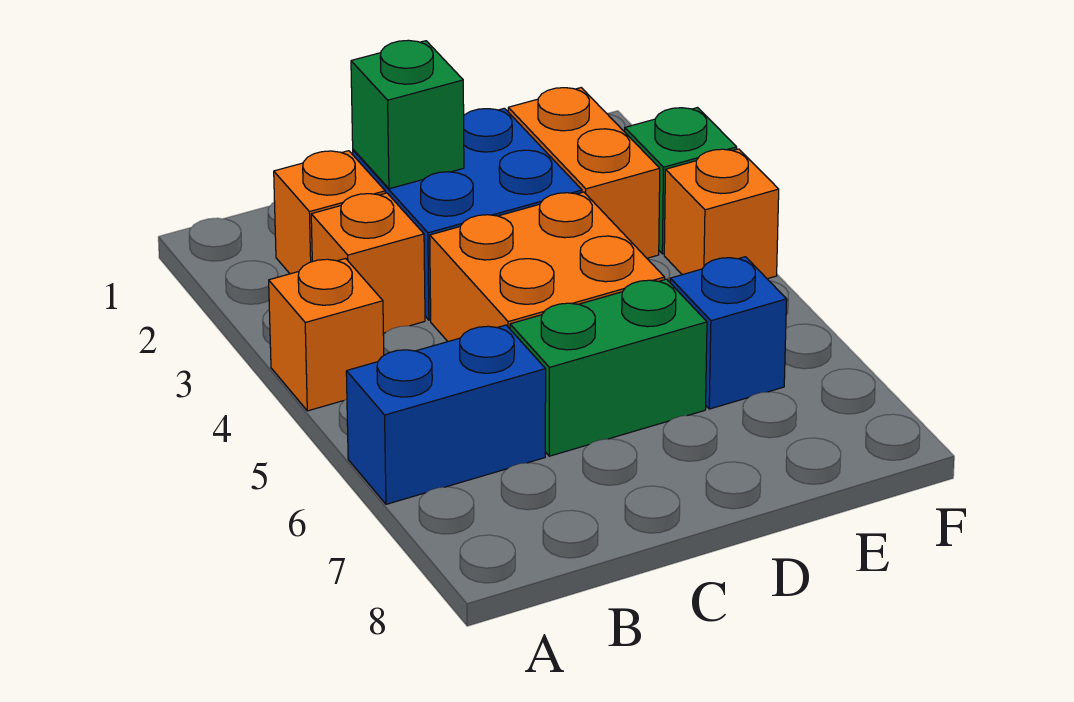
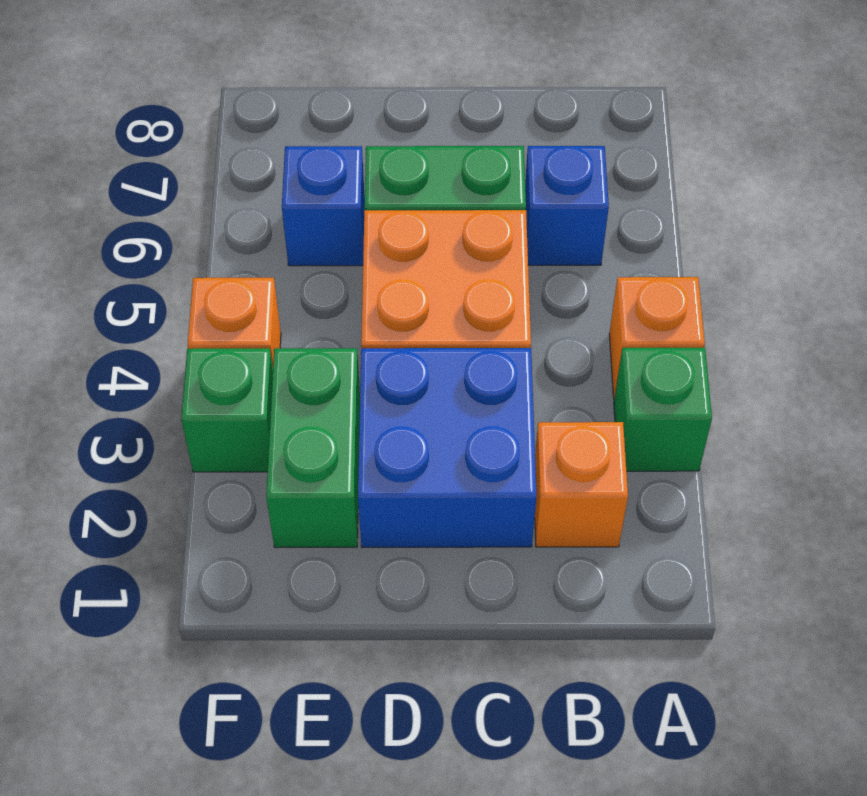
blue 1x2 brick [346,325,546,504] -> blue 1x1 brick [525,146,609,265]
orange 1x1 brick [311,193,425,333] -> none
green 1x1 brick [351,40,464,189] -> green 1x1 brick moved to [614,348,712,471]
orange 1x2 brick [508,88,660,258] -> green 1x2 brick [266,348,360,548]

